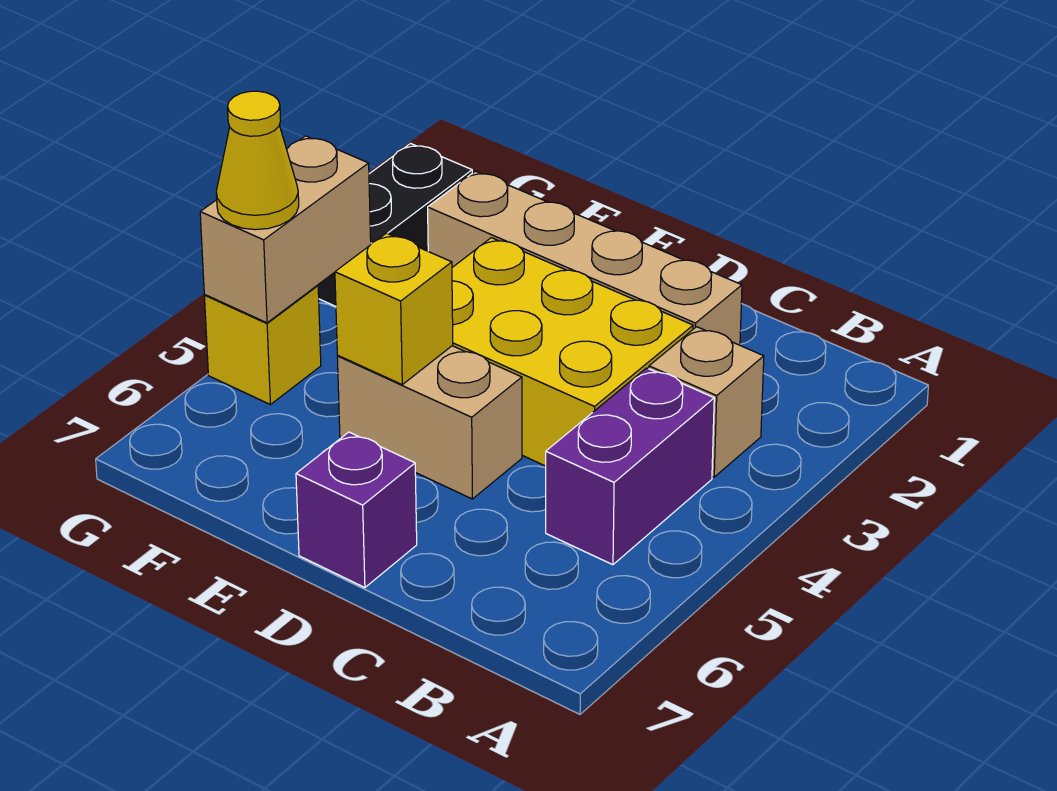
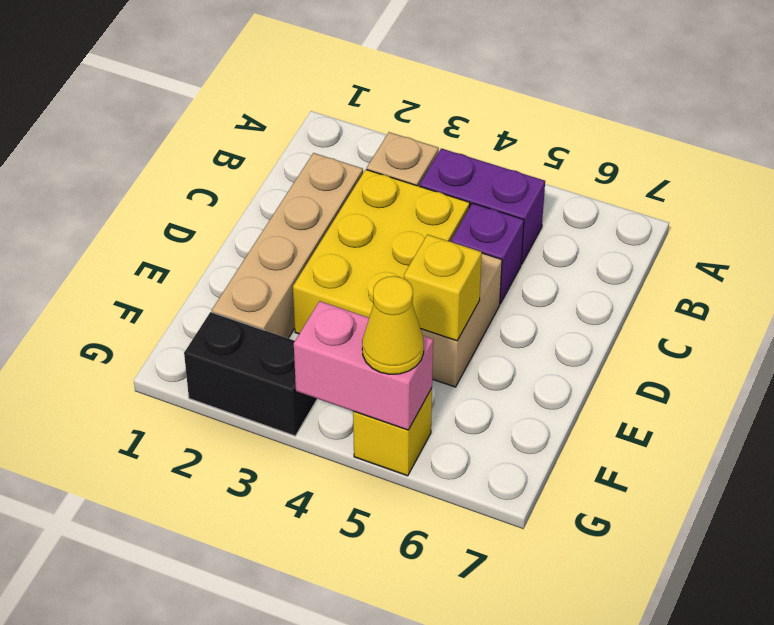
purple 1x1 brick [296,432,417,588] -> purple 1x1 brick moved to [451,203,524,304]
tan 1x2 brick [200,136,371,323] -> pink 1x2 brick [294,301,433,430]

